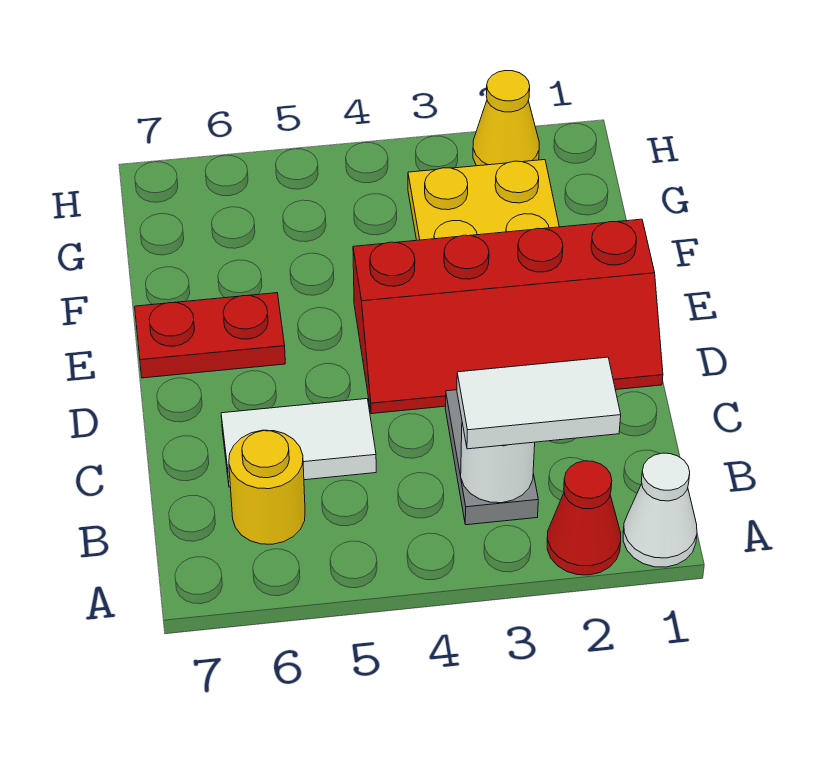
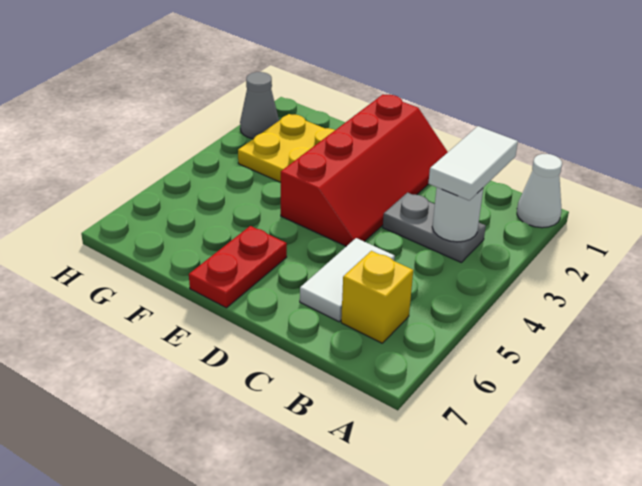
red 1x1 cone [547,461,621,575] -> none
yellow 1x1 round brick [229,430,305,544] -> yellow 1x1 brick [341,251,413,343]
yellow 1x1 cone [473,71,539,166] -> grey 1x1 cone [240,72,279,139]

